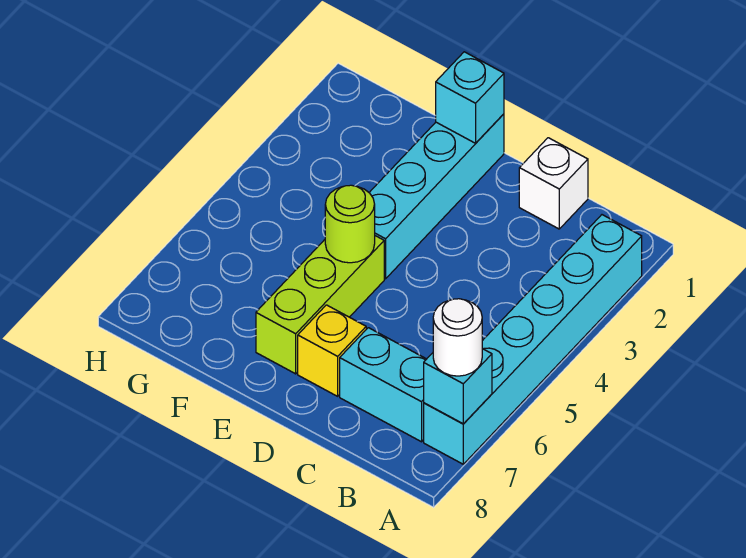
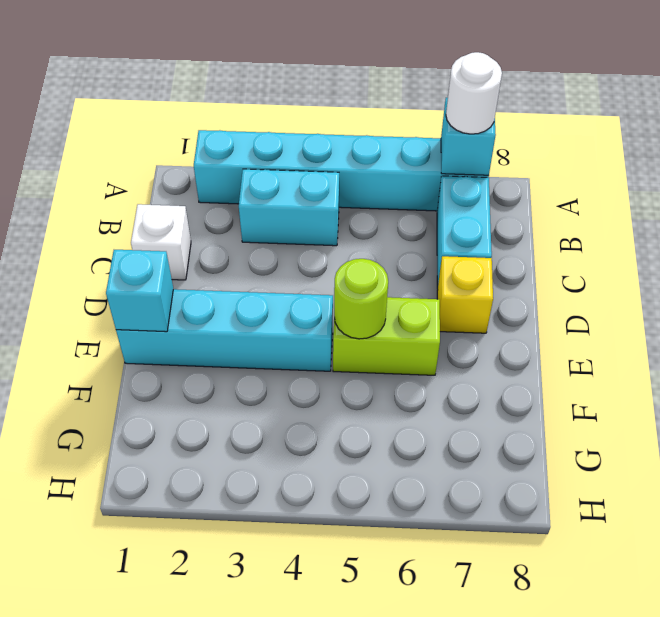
none -> cyan 1x2 brick [239,169,339,246]
lime 1x3 brick [256,236,384,374] -> lime 1x2 brick [333,297,440,375]

